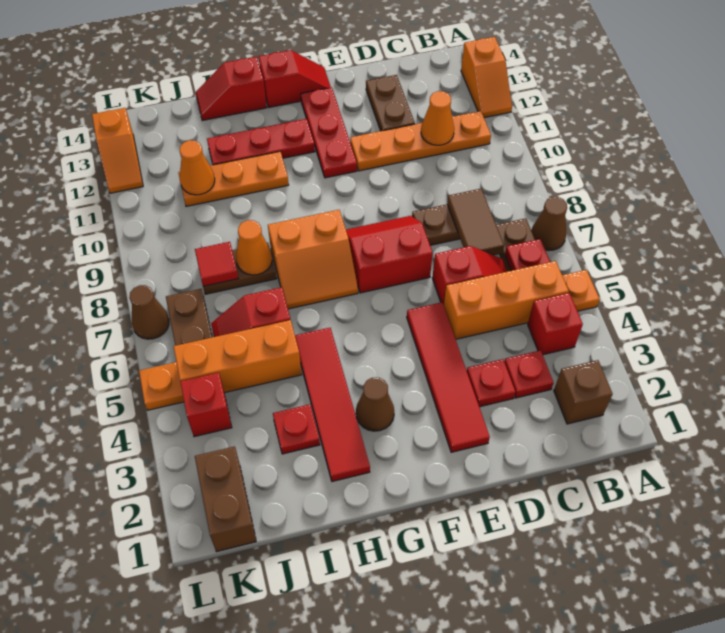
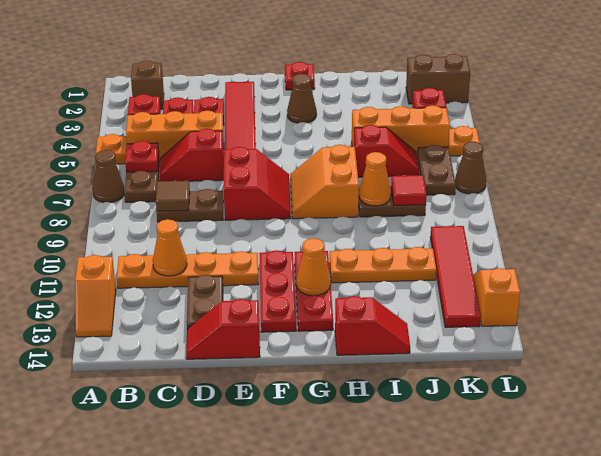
orange 1x2 slope [461,37,512,118] -> orange 1x2 slope turned to [75,255,116,337]
brown 1x2 tile [447,189,504,255] -> brown 1x1 tile [156,181,190,211]
red 2x2 slope [346,216,433,293] -> red 2x2 slope turned to [224,147,291,220]
red 1x2 slope [258,50,331,107] -> red 1x2 slope moved to [186,299,260,359]
orange 2x2 slope [268,210,358,309] -> orange 2x2 slope turned to [290,145,359,219]
red 1x3 plate [207,119,315,165] -> red 1x3 plate turned to [295,251,333,331]
red 1x4 tile [295,328,370,482] -> red 1x4 tile moved to [430,226,481,327]
red 1x1 plate [273,404,320,454] -> red 1x1 plate moved to [285,62,315,90]
orange 1x1 cone [180,140,215,195] -> orange 1x1 cone moved to [296,238,331,296]
brown 1x2 brick [195,446,256,552] -> brown 1x2 brick turned to [406,54,470,104]

